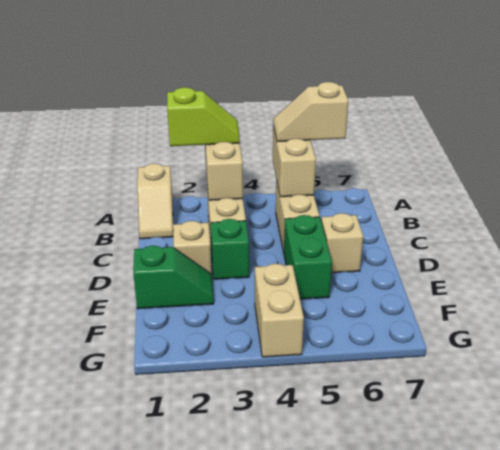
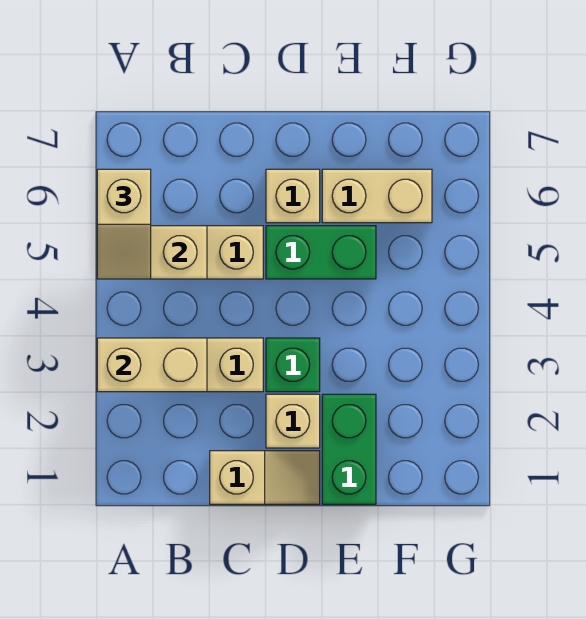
tan 1x2 slope [137,164,173,239] -> tan 1x2 slope moved to [210,451,320,504]
lime 1x2 slope [167,87,240,146] -> none
green 1x2 slope [133,246,214,309] -> green 1x2 brick [322,394,376,504]
tan 1x2 brick [255,264,304,357] -> tan 1x2 brick moved to [322,169,432,223]

